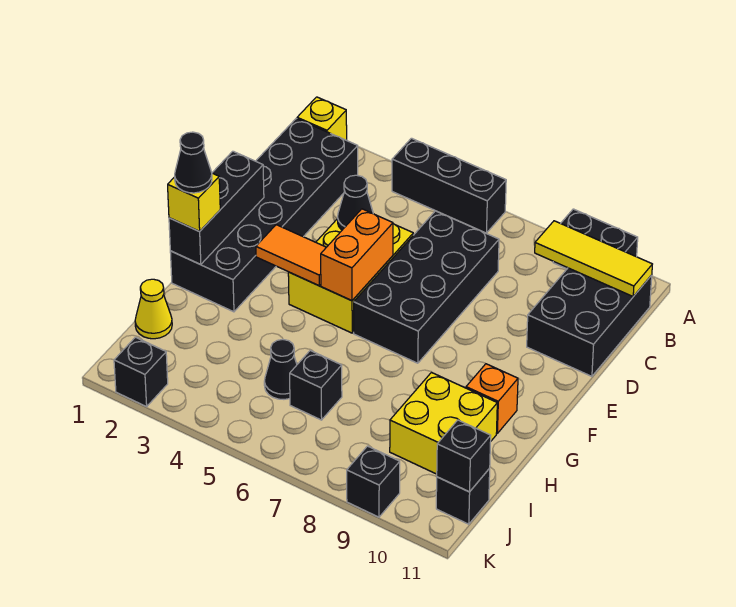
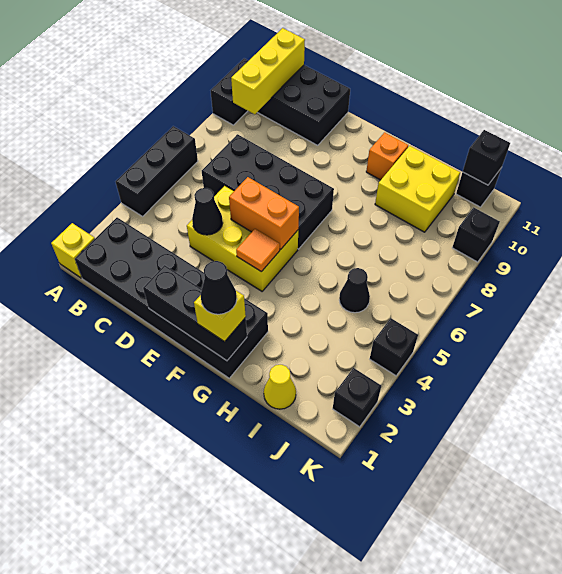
yellow 1x3 tile [535,221,652,296] -> yellow 1x3 brick [231,28,305,114]
orange 1x2 tile [256,225,326,286] -> orange 1x1 tile [236,229,280,272]
black 1x1 brick [290,351,342,420] -> black 1x1 brick moved to [370,318,418,376]

